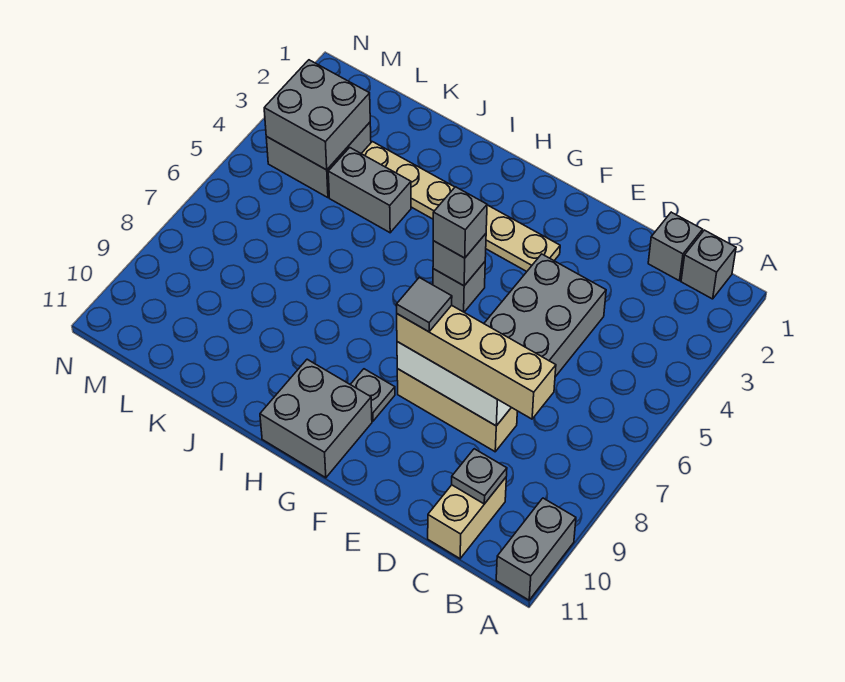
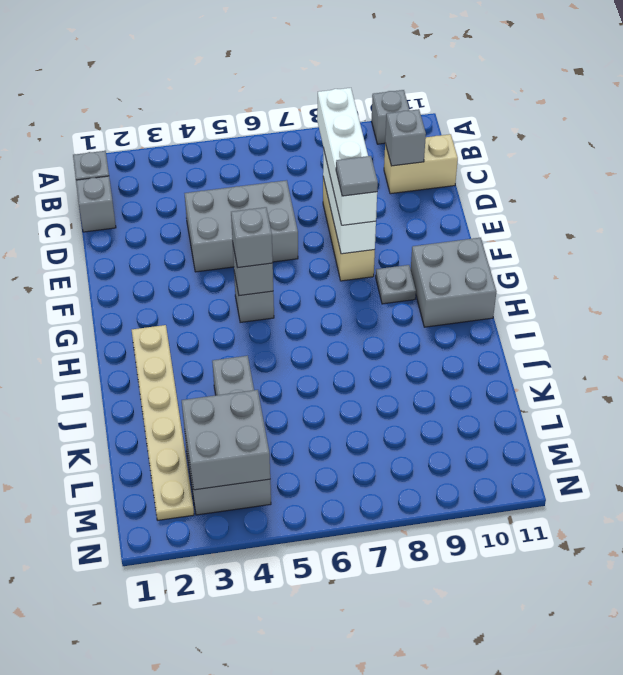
grey 1x2 brick [496,498,576,600] -> grey 1x1 brick [372,90,410,144]
tan 1x4 brick [397,305,556,419] -> white 1x4 brick [317,88,377,225]
grey 1x1 plate [452,449,507,504] -> grey 1x1 brick [385,109,426,166]
tan 1x6 plate [362,142,560,271] -> tan 1x6 plate moved to [132,325,194,520]

